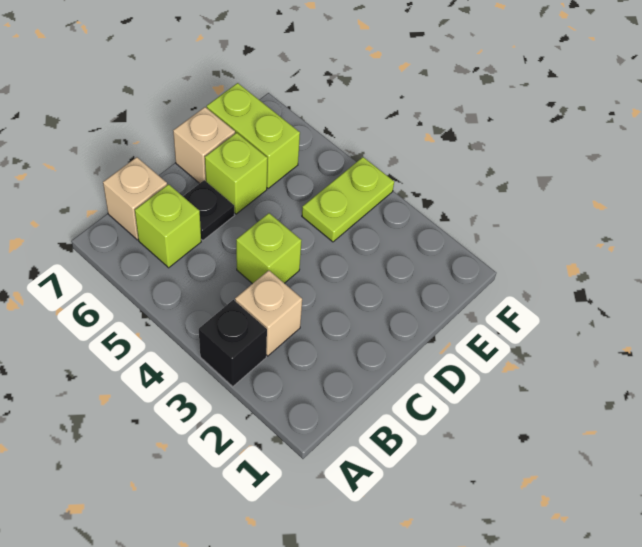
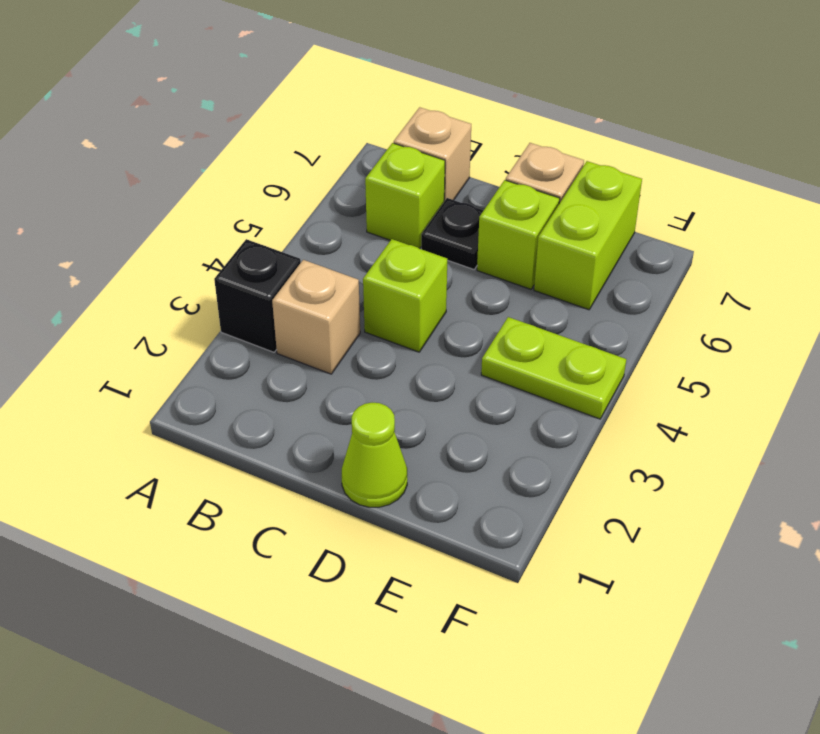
none -> lime 1x1 cone [342,403,407,507]

